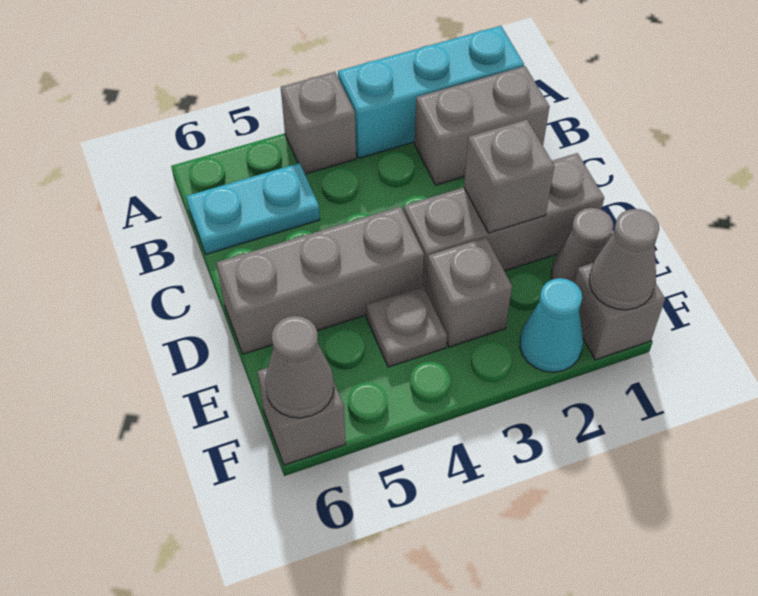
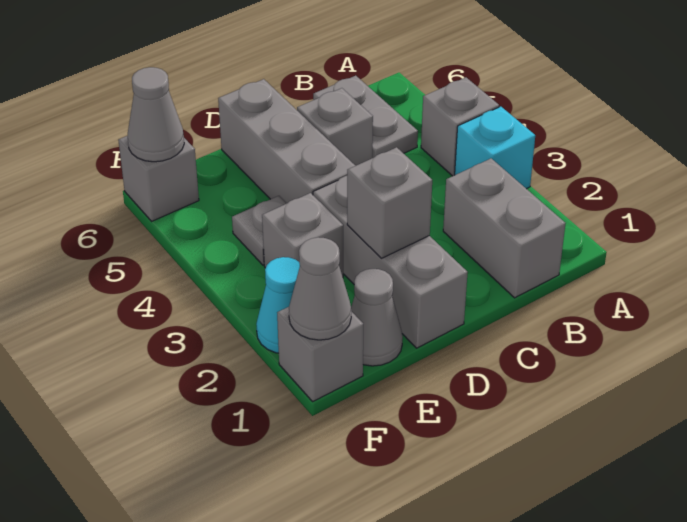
cyan 1x3 brick [338,26,524,158] -> cyan 1x1 brick [455,107,535,189]
cyan 1x2 plate [186,163,320,254] -> grey 1x2 plate [313,76,418,158]
none -> grey 1x1 brick [297,88,373,166]

